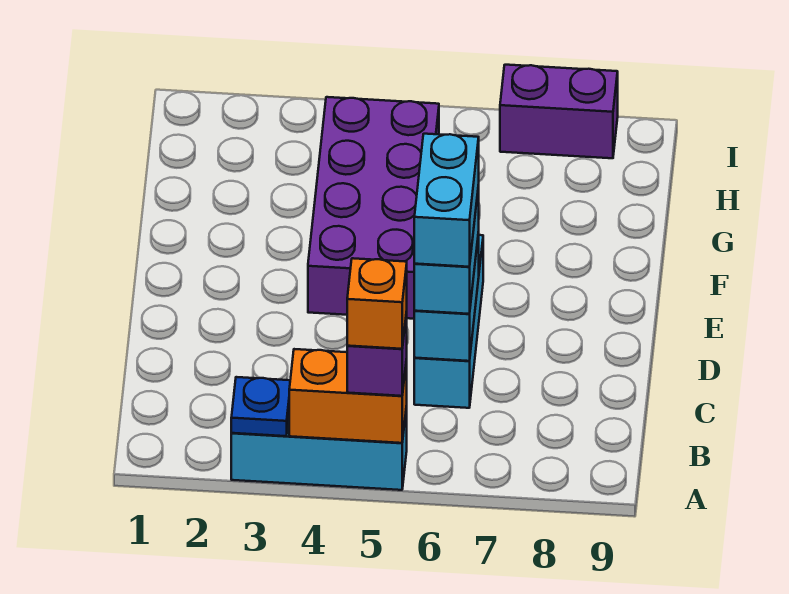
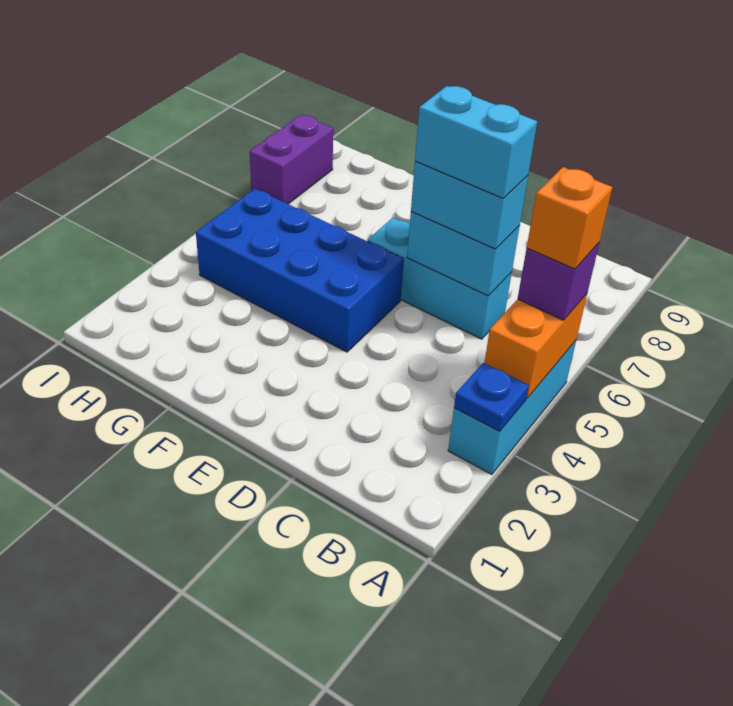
purple 2x4 brick [308,97,439,319] -> blue 2x4 brick [196,189,404,352]

